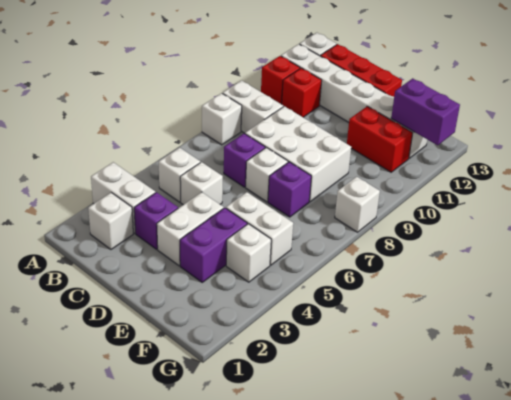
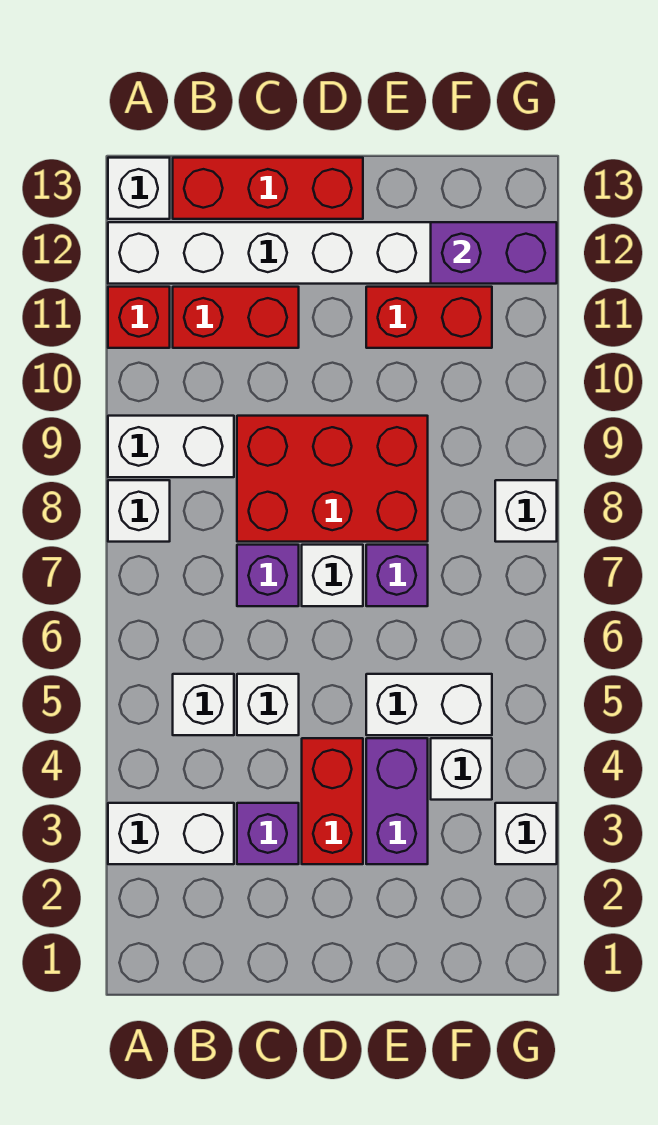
white 1x1 brick [88,193,133,249] -> white 1x1 brick moved to [495,803,557,864]
red 1x1 brick [282,68,322,117] -> red 1x2 brick [173,287,299,348]
white 2x3 brick [245,106,351,202] -> red 2x3 brick [237,416,428,542]
white 1x2 brick [157,192,224,266] -> red 1x2 brick [302,738,363,864]

